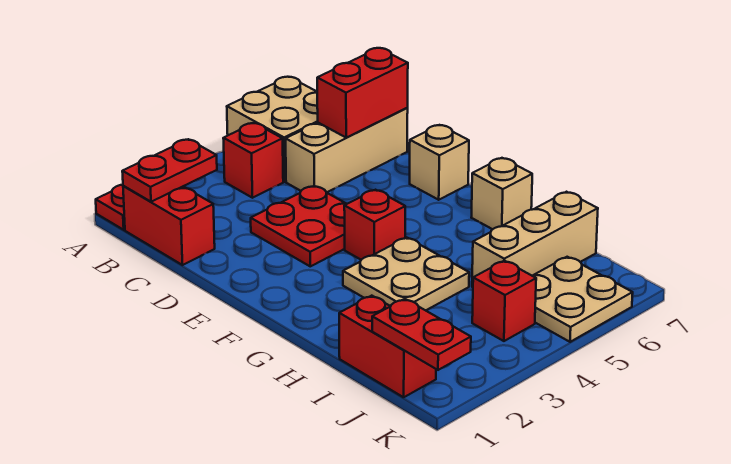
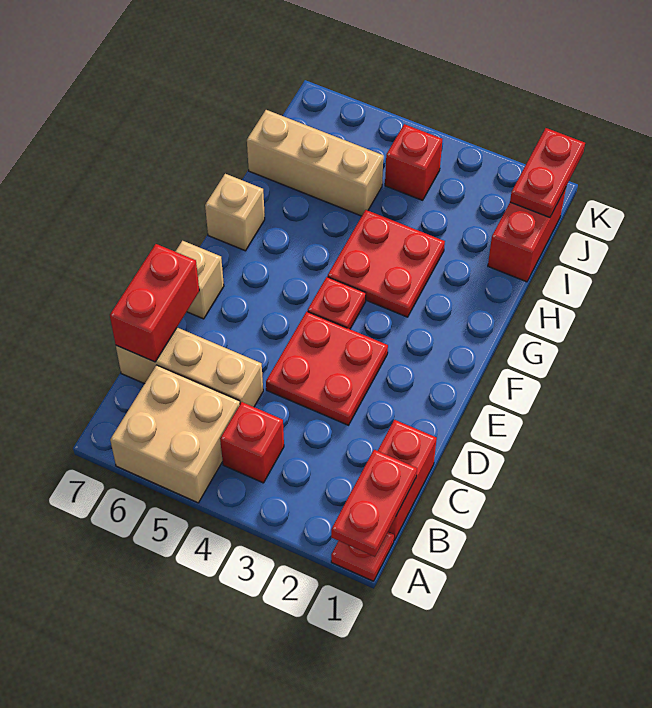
red 1x2 plate [122,139,217,202] -> red 1x2 plate turned to [331,450,417,557]
red 1x2 brick [317,48,408,137] -> red 1x2 brick turned to [110,244,199,362]
red 1x1 brick [344,190,405,260] -> red 1x1 plate [308,277,366,329]
tan 2x2 plate [343,238,469,310] -> red 2x2 plate [328,210,445,317]
tan 2x2 plate [533,257,633,342] -> none

